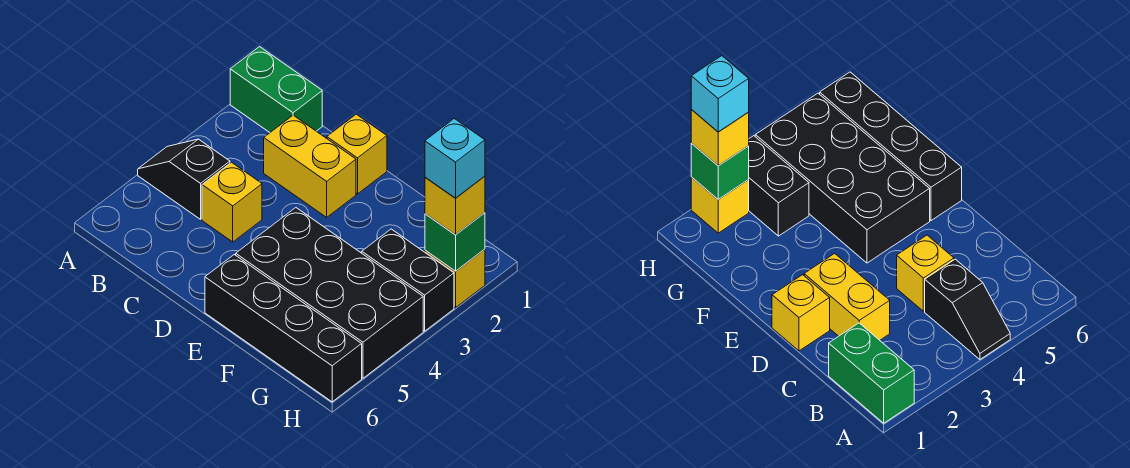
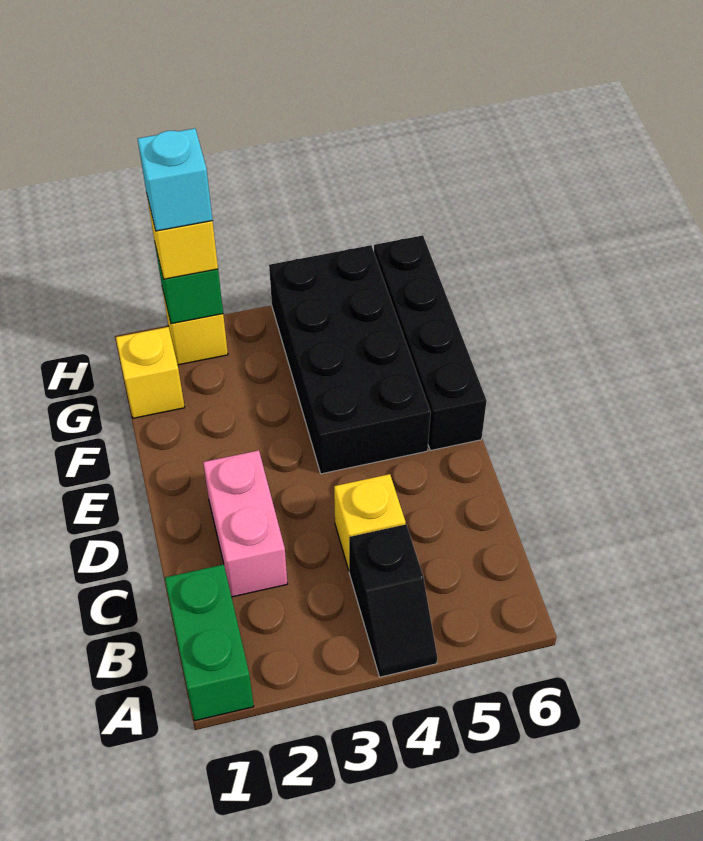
yellow 1x2 brick [264,115,356,217] -> pink 1x2 brick [203,450,287,597]
yellow 1x1 brick [327,114,387,194] -> yellow 1x1 brick moved to [116,327,185,418]
black 1x2 brick [362,229,454,331] -> none

